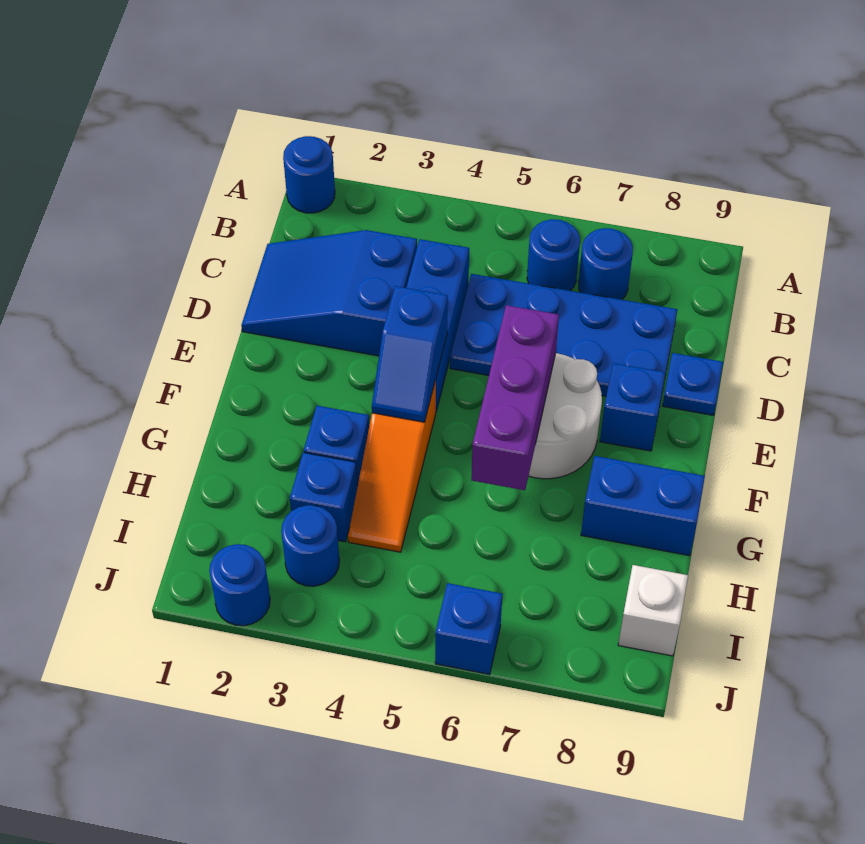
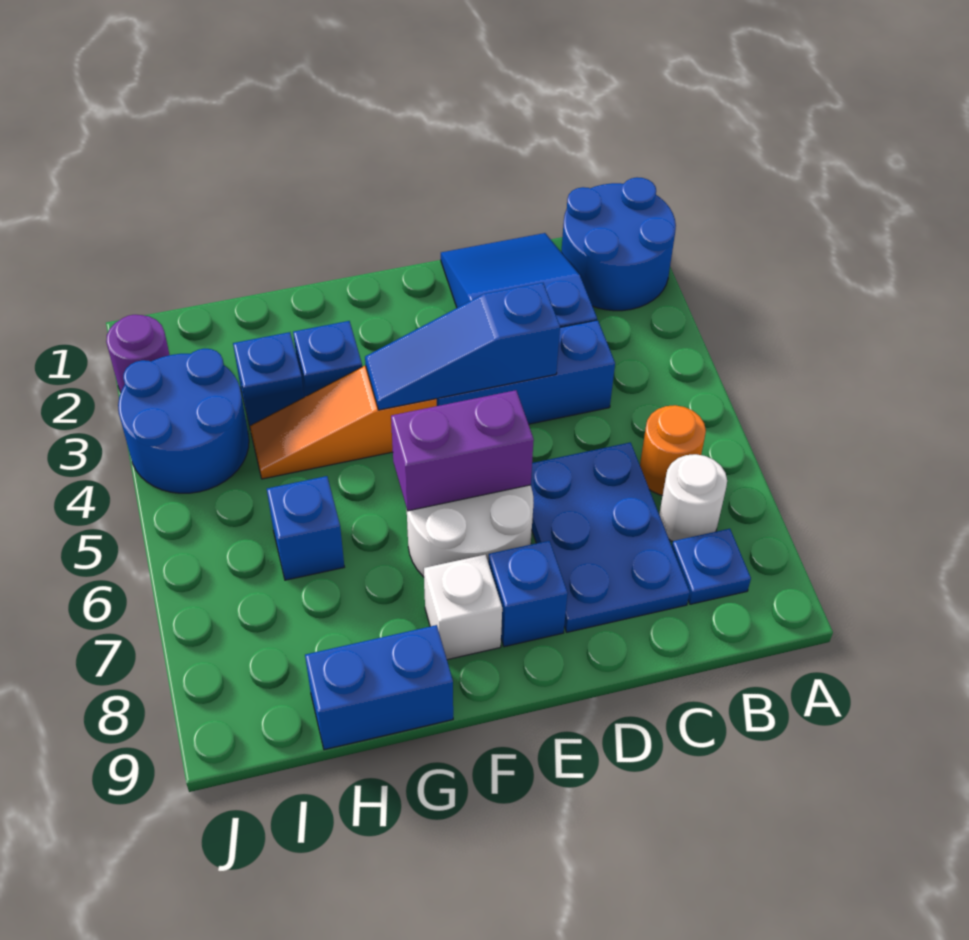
blue 1x1 round brick [283,136,335,213] -> blue 2x2 round brick [561,177,676,311]
blue 1x1 round brick [527,219,580,291] -> orange 1x1 round brick [640,405,706,495]
blue 1x1 round brick [579,228,633,300] -> white 1x1 round brick [659,454,727,542]
blue 2x4 plate [450,274,677,397] -> blue 2x3 plate [531,442,690,632]
blue 1x1 plate [663,353,723,415] -> blue 1x1 plate moved to [672,529,751,604]
blue 1x2 slope [372,286,448,422] -> blue 1x3 slope [365,283,560,410]
purple 1x3 brick [471,305,559,490] -> purple 1x2 brick [391,390,534,511]
blue 1x2 brick [581,456,705,556] -> blue 1x2 brick turned to [305,625,453,750]
blue 1x1 round brick [281,505,339,586] -> blue 2x2 round brick [118,349,249,493]
white 1x1 brick [618,565,688,656] -> white 1x1 brick moved to [424,555,502,660]
blue 1x1 round brick [209,544,270,626] -> purple 1x1 round brick [106,315,170,392]
blue 1x1 brick [435,583,502,675] -> blue 1x1 brick moved to [267,476,344,580]

